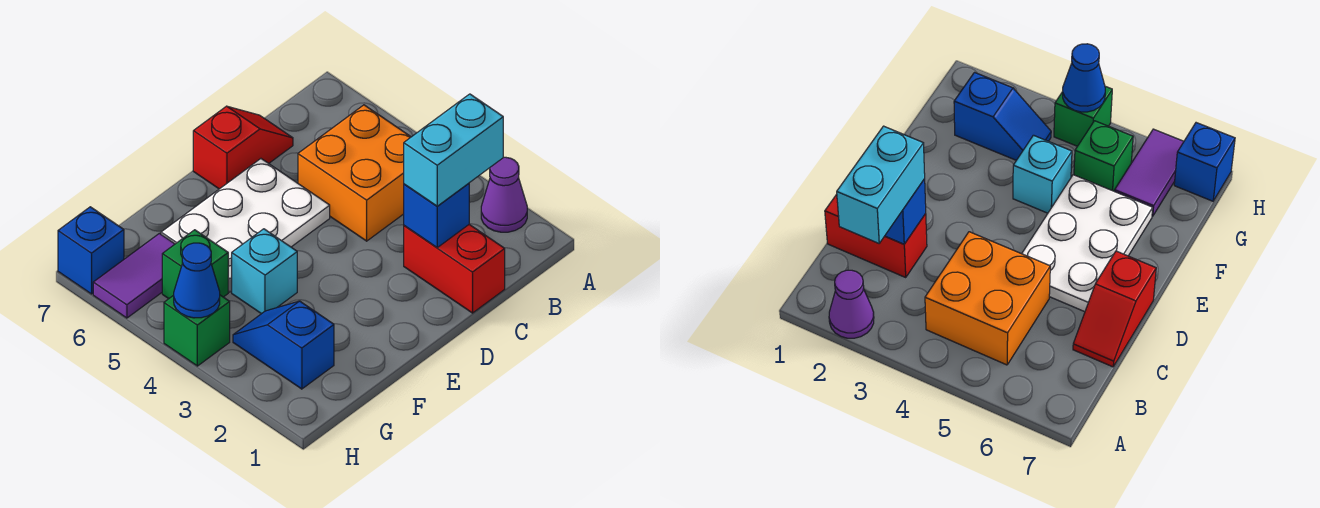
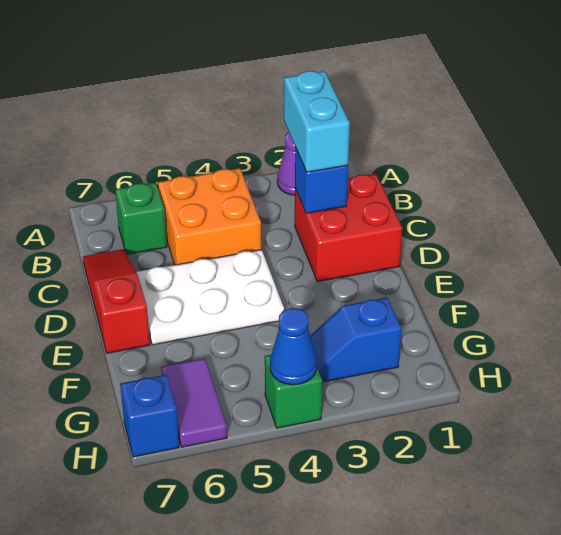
red 1x2 brick [404,224,505,313] -> red 2x2 brick [295,174,402,282]
red 1x2 slope [193,106,293,189] -> red 1x3 slope [83,249,150,353]
white 2x3 plate [161,159,330,292] -> white 2x3 plate turned to [136,250,284,345]
cyan 1x1 brick [232,229,297,314] -> none
green 1x1 brick [162,230,228,299] -> green 1x1 brick moved to [115,182,167,254]

